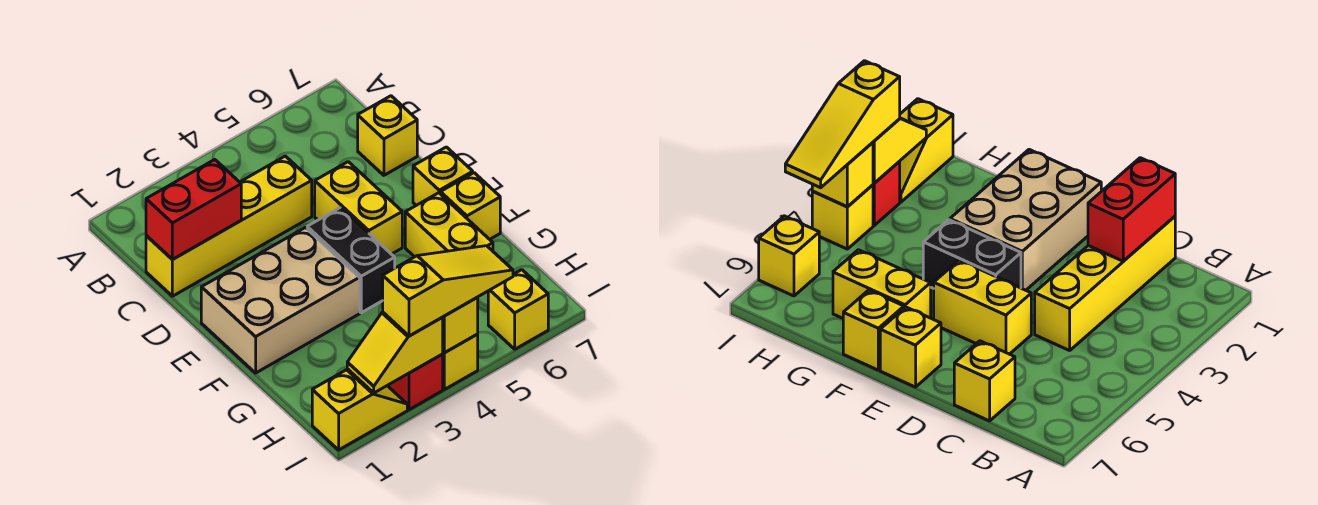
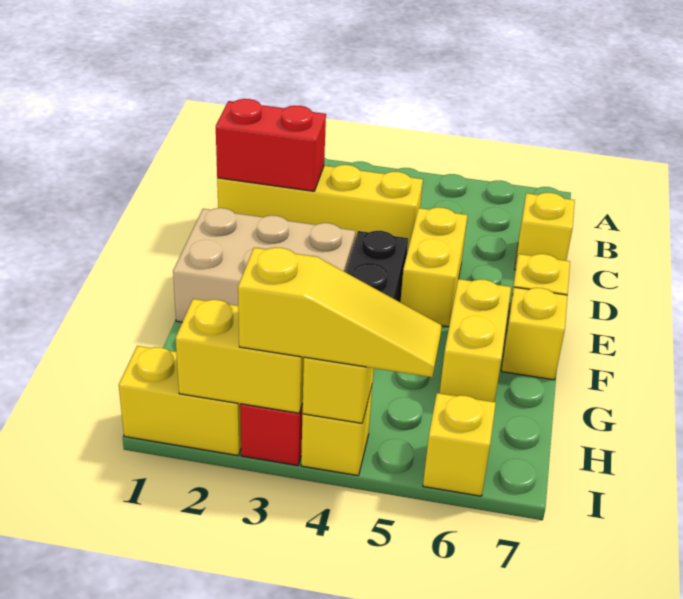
yellow 1x2 slope [312,370,407,450] -> yellow 1x2 brick [119,346,241,455]
yellow 1x2 slope [347,312,443,393] -> yellow 1x2 brick [176,299,304,413]

